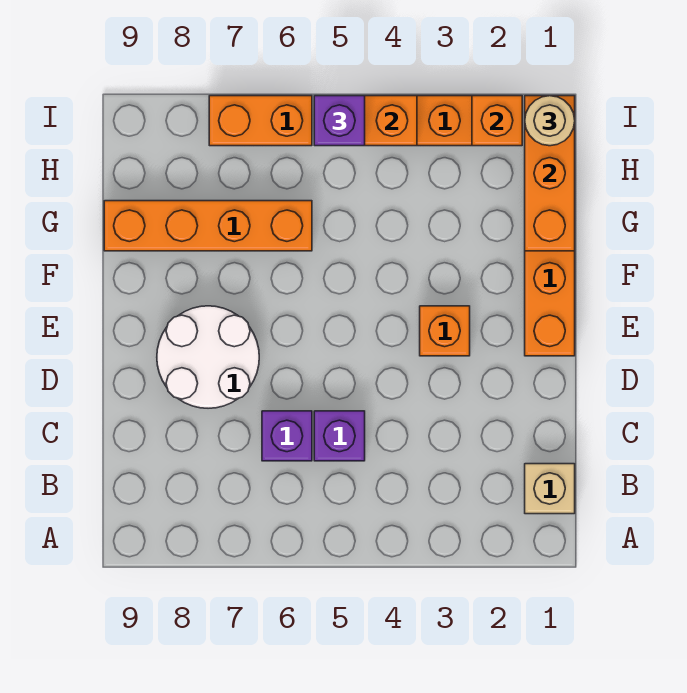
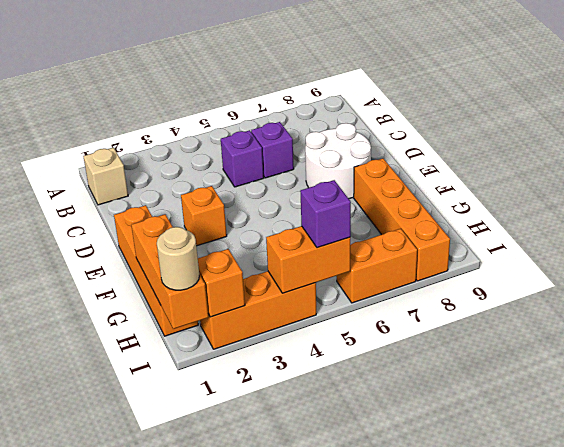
orange 1x4 brick [104,201,312,251] -> orange 1x4 brick turned to [354,158,450,281]

